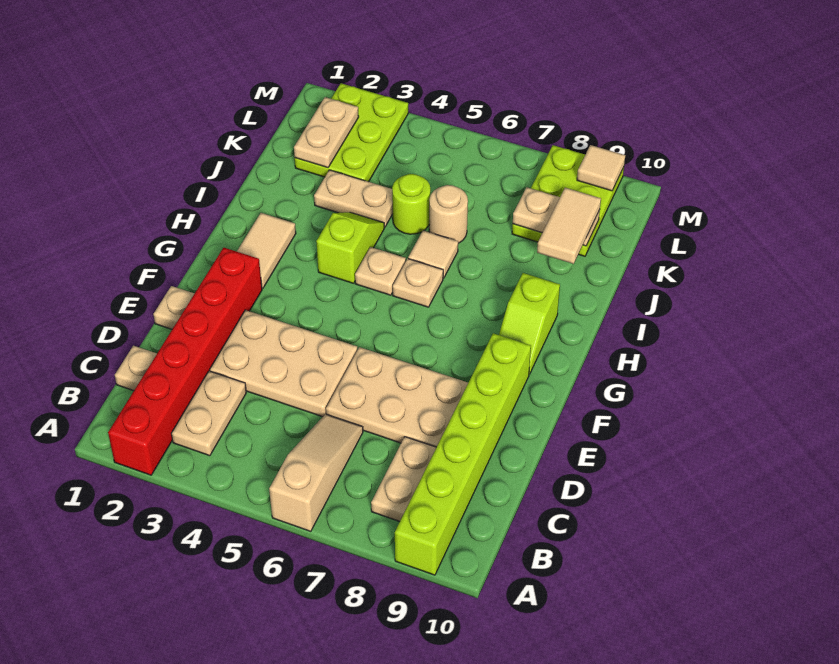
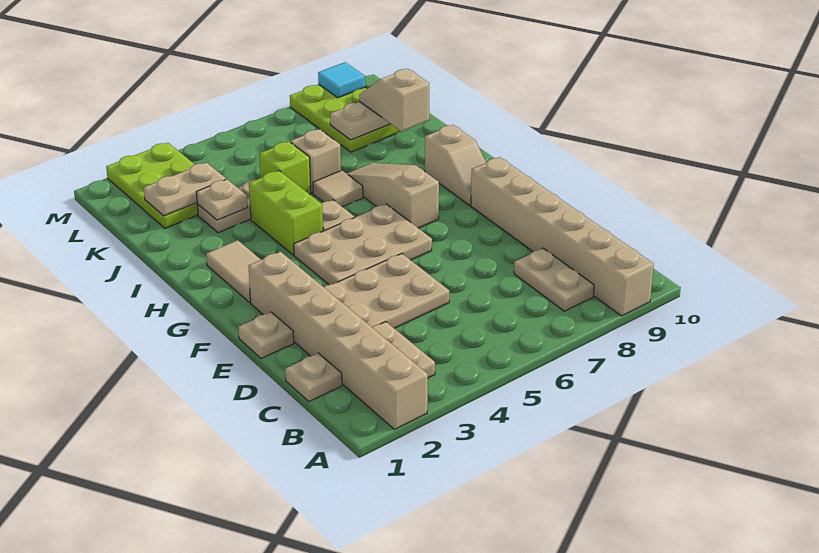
red 1x6 brick [108,248,262,475] -> tan 1x6 brick [249,252,428,429]
tan 1x3 slope [269,414,363,531] -> tan 1x3 slope moved to [347,163,439,228]
lime 1x6 brick [395,333,531,575] -> tan 1x6 brick [471,157,654,316]
tan 2x3 plate [326,347,468,447] -> tan 2x3 plate moved to [294,204,432,285]
lime 1x2 slope [499,273,560,374] -> tan 1x2 slope [425,125,486,205]
lime 1x2 slope [316,212,384,283] -> lime 1x2 brick [249,171,323,255]
tan 1x1 plate [393,259,443,307] -> tan 1x1 plate moved to [196,179,248,220]
lime 1x1 round brick [392,174,430,234] -> lime 1x1 brick [259,142,311,194]
tan 1x1 round brick [429,185,468,243] -> tan 1x1 brick [291,129,341,193]
tan 1x2 tile [537,188,601,264] -> tan 1x2 slope [359,69,429,131]
tan 1x2 plate [294,97,359,168] -> tan 1x2 plate turned to [144,163,226,216]
tan 1x1 tile [577,145,625,191] -> cyan 1x1 tile [318,62,365,98]

